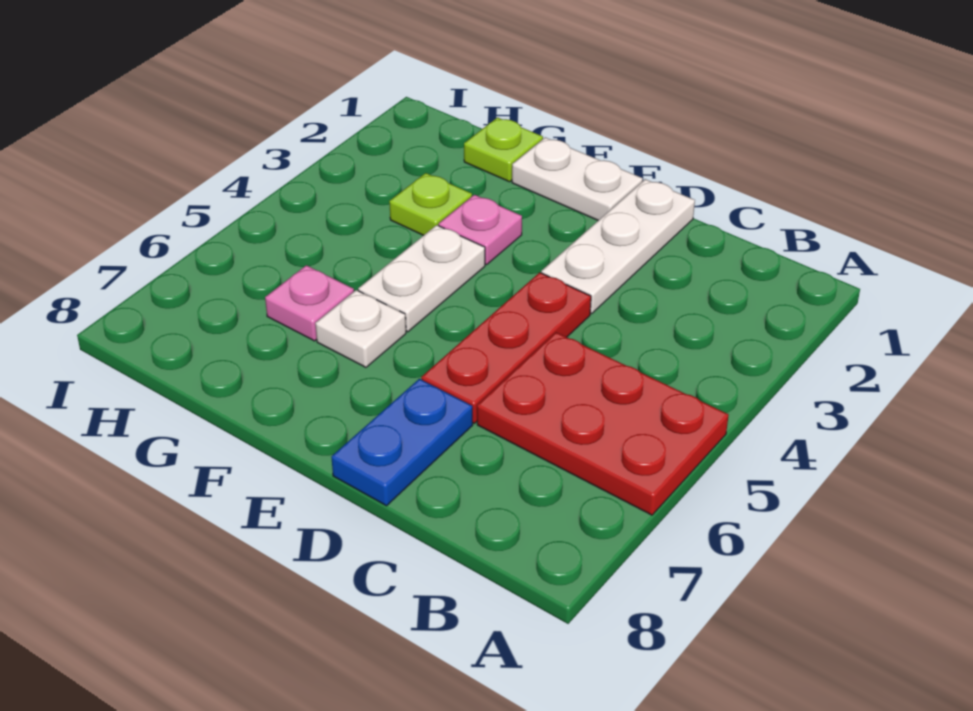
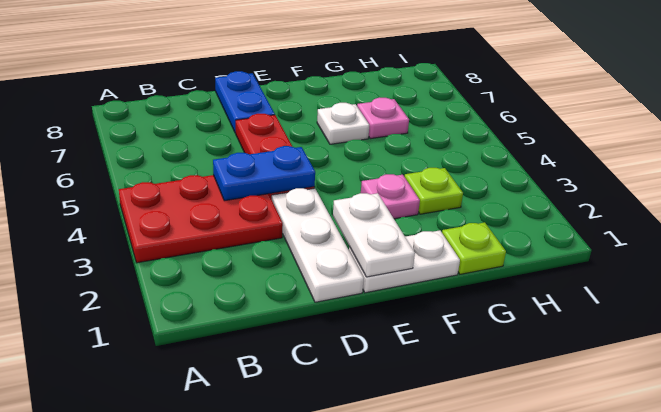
red 2x3 plate [477,332,729,515] -> red 2x3 plate moved to [119,175,283,263]
none -> blue 1x2 plate [213,146,315,201]
white 1x2 plate [358,225,485,332] -> white 1x2 plate moved to [333,193,415,277]

